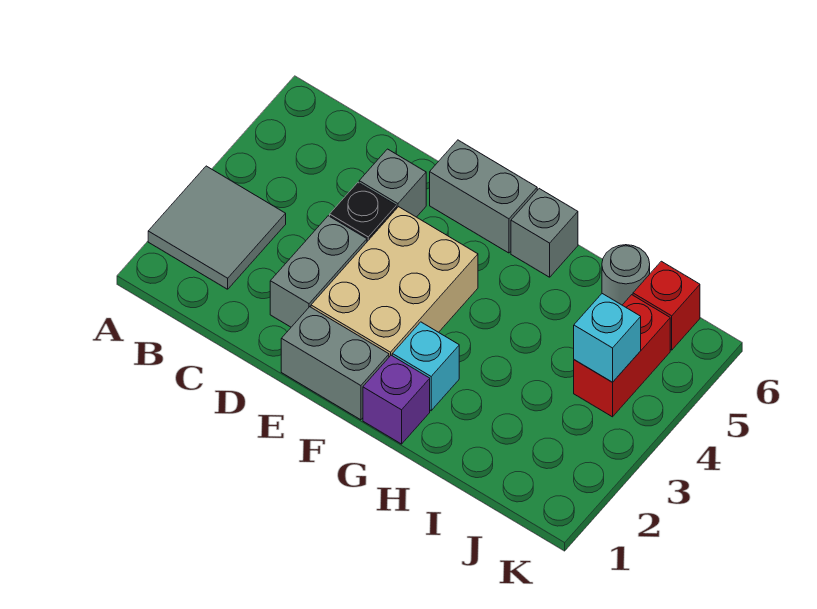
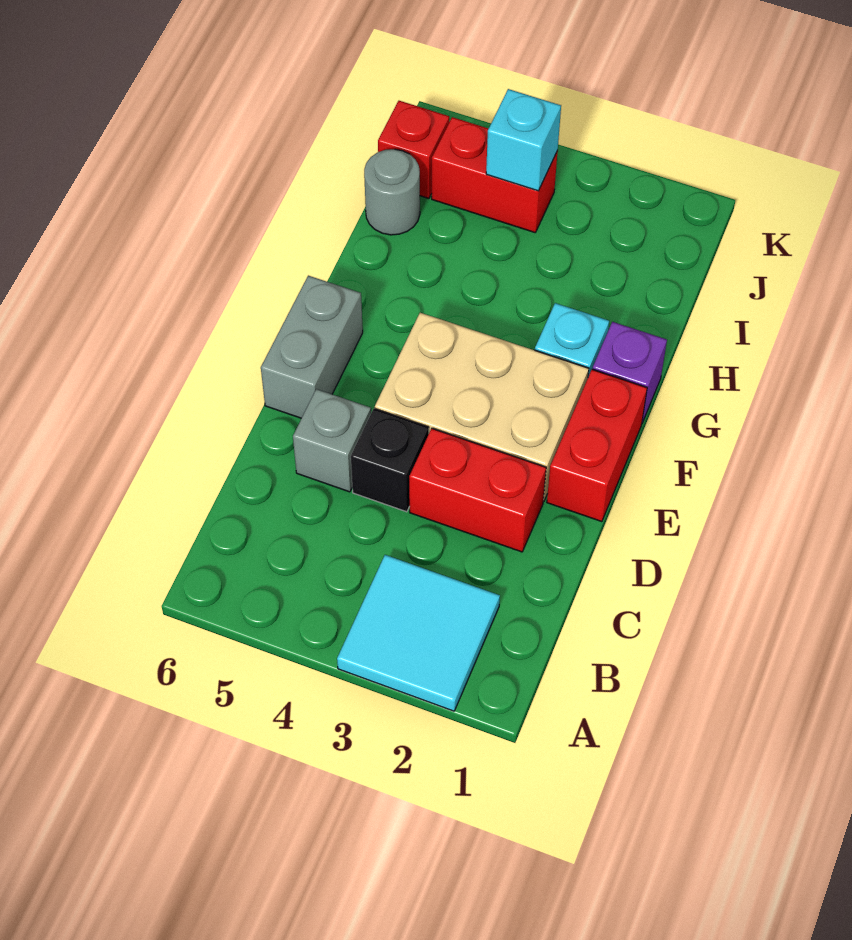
grey 2x2 tile [148,166,286,289] -> cyan 2x2 tile [337,555,500,711]
grey 1x2 brick [270,216,367,327] -> red 1x2 brick [409,429,546,552]
grey 1x2 brick [281,307,389,420] -> red 1x2 brick [547,370,647,522]
grey 1x1 brick [511,189,578,277] -> none

